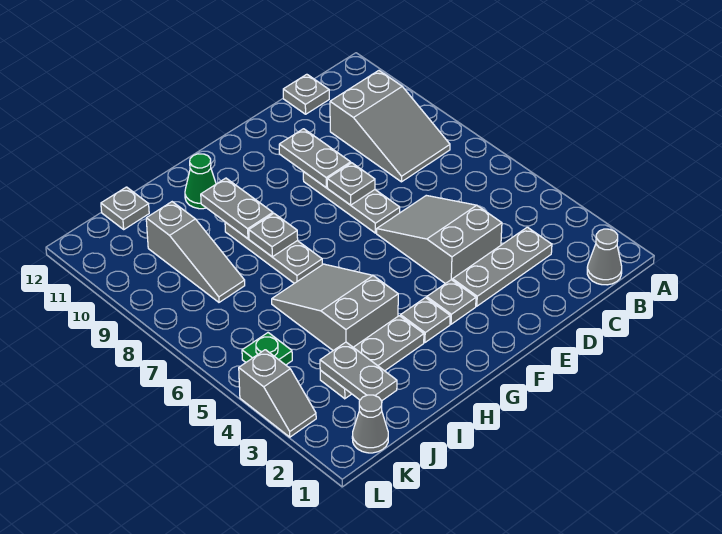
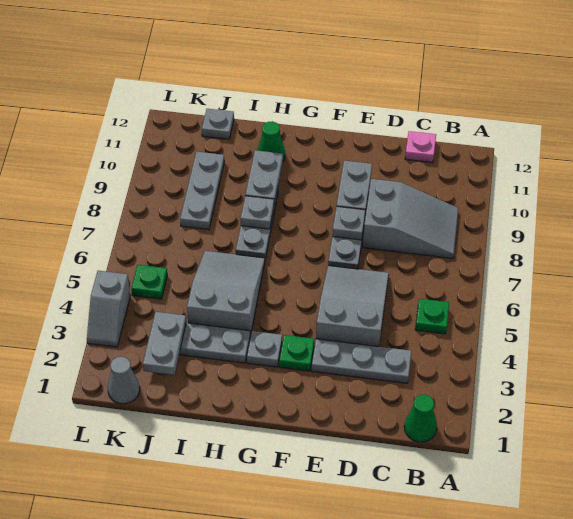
grey 1x1 cone [587,229,622,285] -> green 1x1 cone [404,395,437,442]
none -> green 1x1 plate [415,299,449,334]
grey 2x3 slope [330,71,450,182] -> grey 2x3 slope turned to [363,179,458,258]
grey 1x1 plate [283,74,329,114] -> pink 1x1 plate [405,131,436,163]
grey 1x1 plate [427,280,476,324] -> green 1x1 plate [279,335,314,371]
grey 1x3 slope [146,202,245,302] -> grey 1x3 plate [180,152,224,230]

